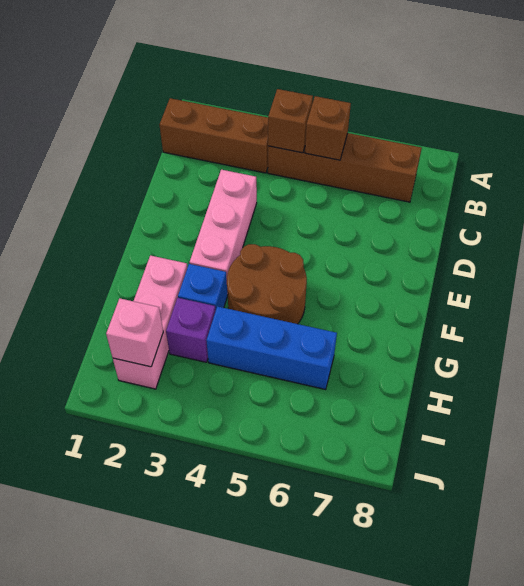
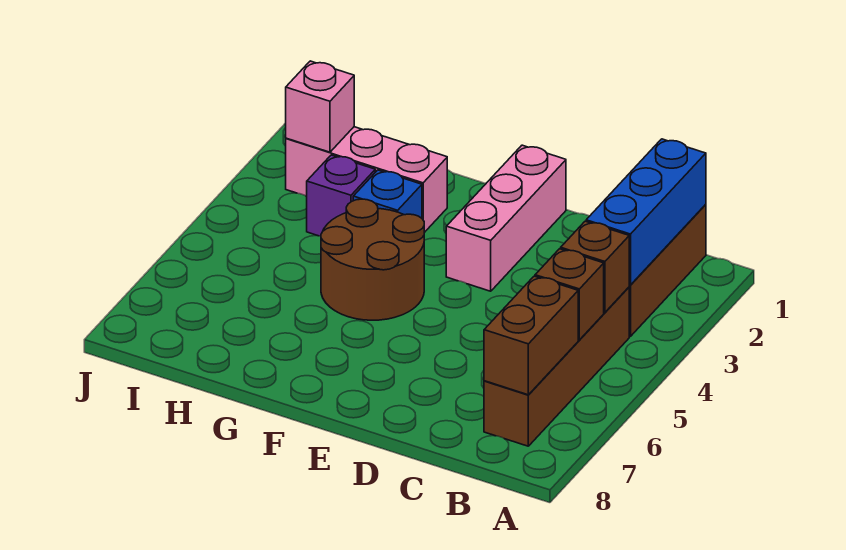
none -> brown 1x2 brick [484,276,578,395]
pink 1x3 brick [189,170,257,294] -> pink 1x3 brick turned to [446,145,566,291]
blue 1x3 brick [206,306,337,390] -> blue 1x3 brick moved to [586,139,706,285]

